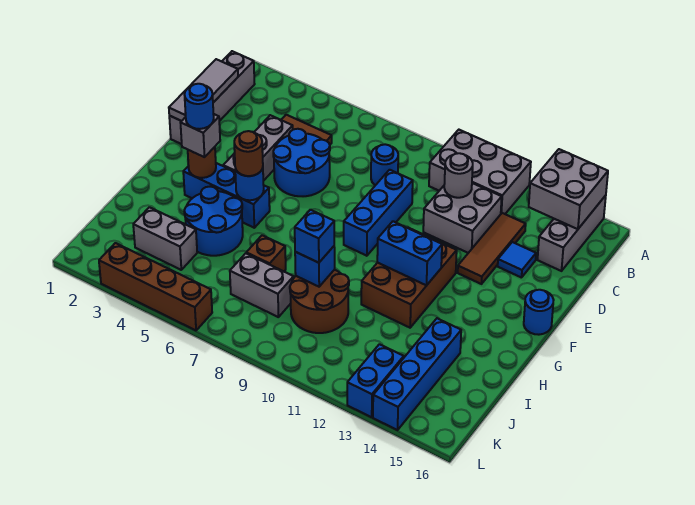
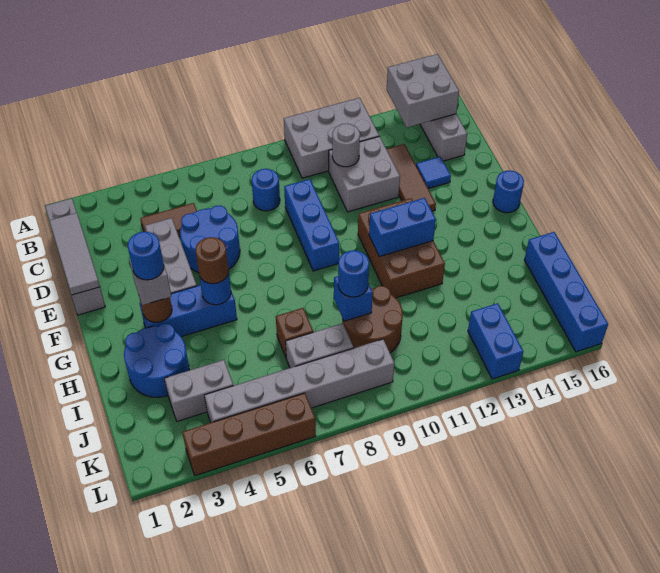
blue 2x2 round brick [184,187,243,256] -> blue 2x2 round brick moved to [124,324,189,397]
blue 1x1 brick [295,210,334,263] -> blue 1x1 round brick [338,250,369,297]
blue 1x4 brick [373,318,461,430] -> blue 1x4 brick moved to [524,232,608,352]
none -> grey 1x6 brick [204,339,394,423]

